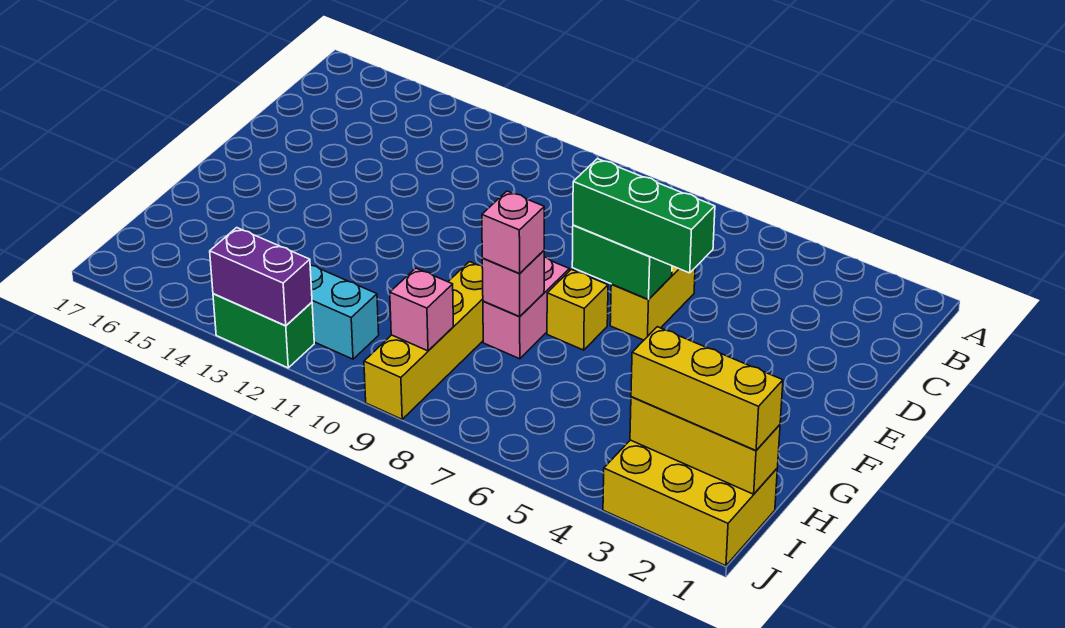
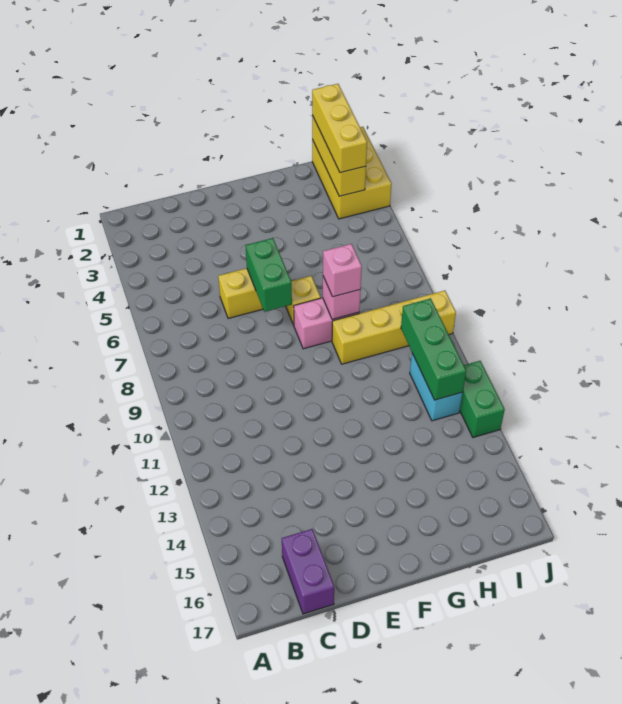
green 1x3 brick [573,159,715,273] -> green 1x3 brick moved to [401,298,466,400]
pink 1x1 brick [390,268,454,351] -> none
purple 1x2 brick [210,228,312,326] -> purple 1x2 brick moved to [282,529,334,614]

